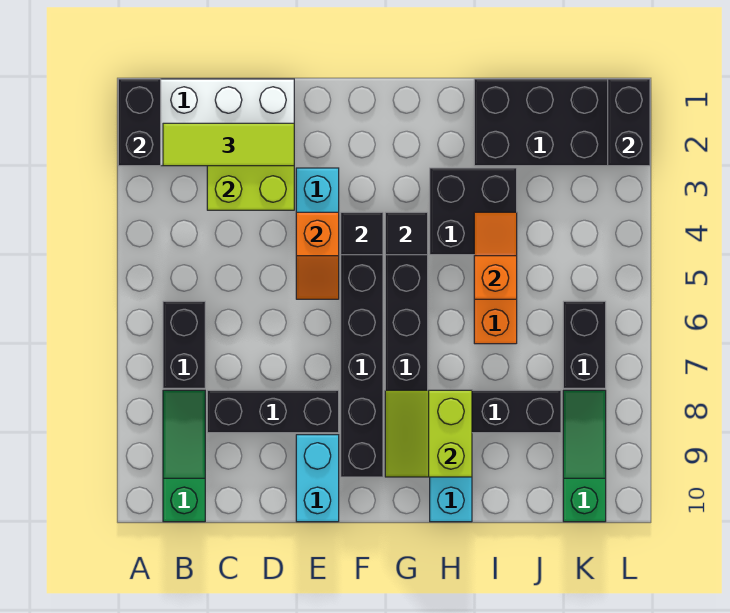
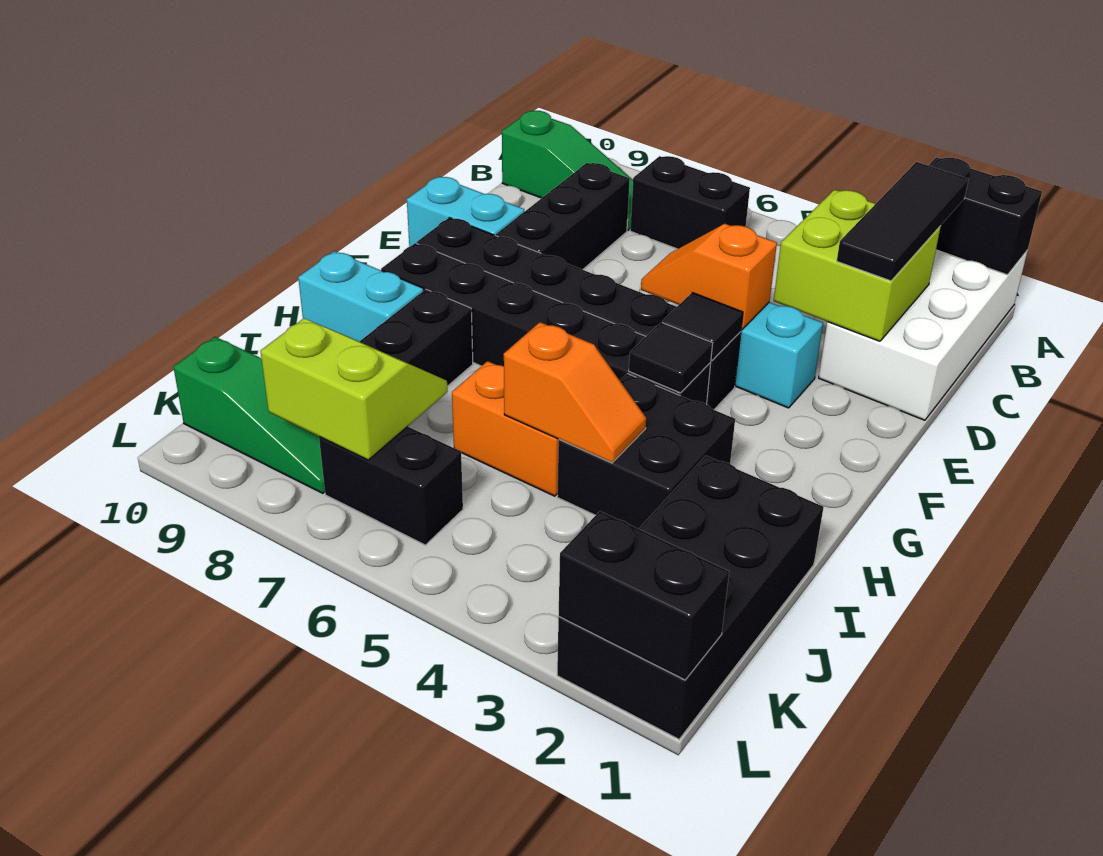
lime 1x3 tile [163,123,294,166] -> black 1x3 tile [837,162,969,281]
lime 2x2 slope [385,390,472,477] -> lime 2x2 slope moved to [261,318,448,460]

